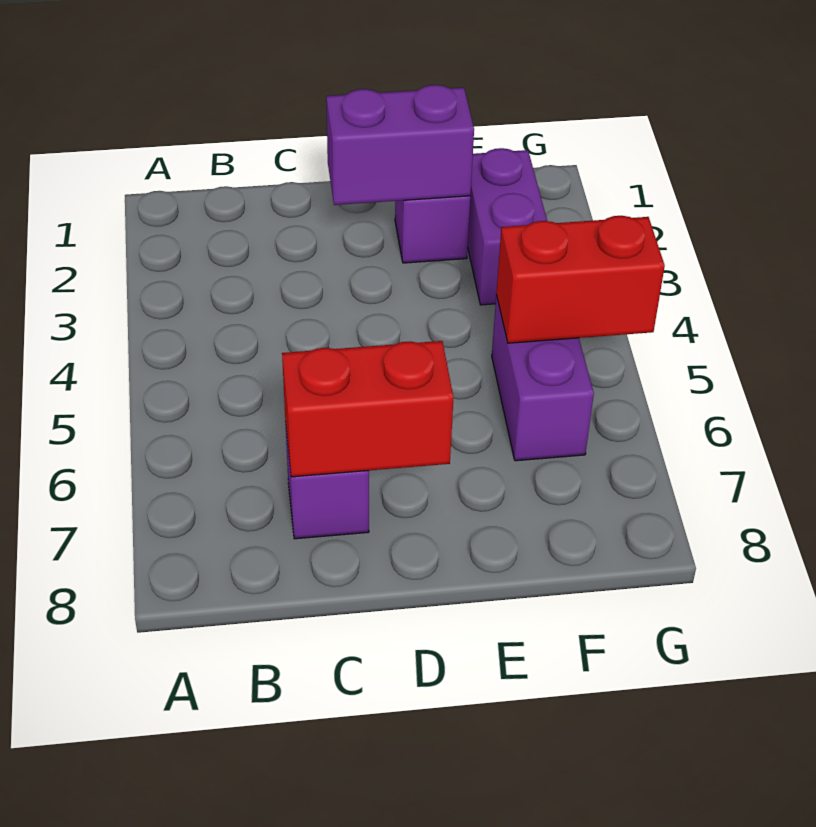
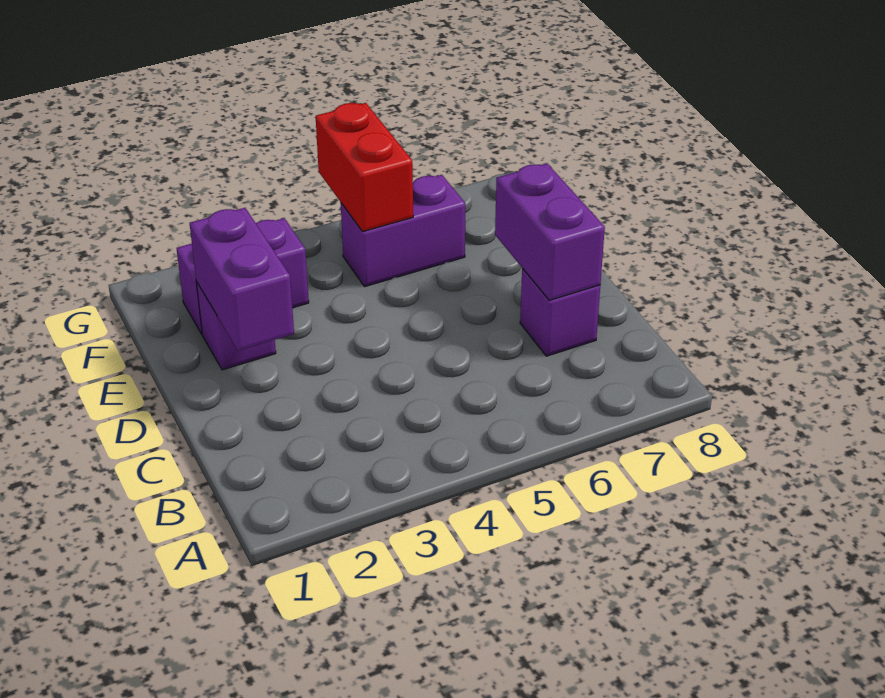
red 1x2 brick [282,341,454,477] -> purple 1x2 brick [495,164,605,300]

